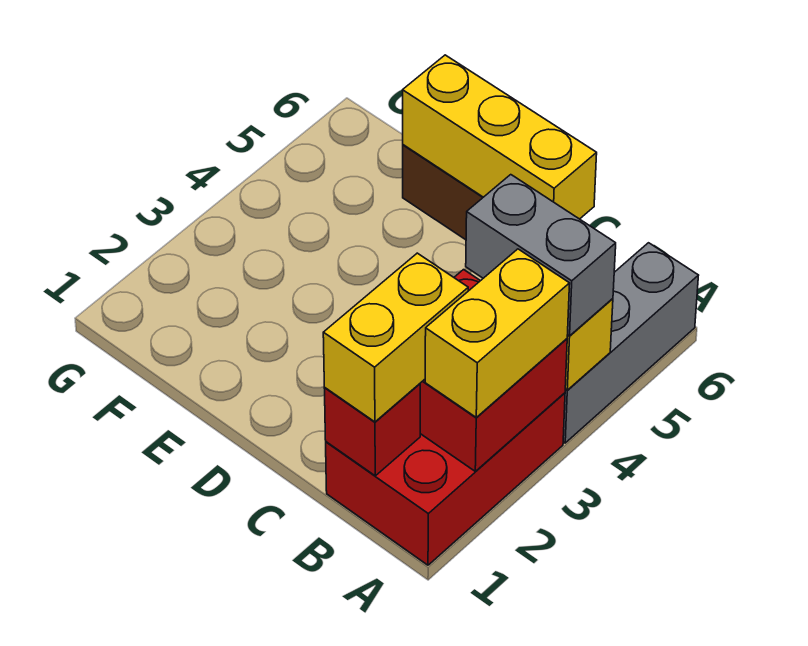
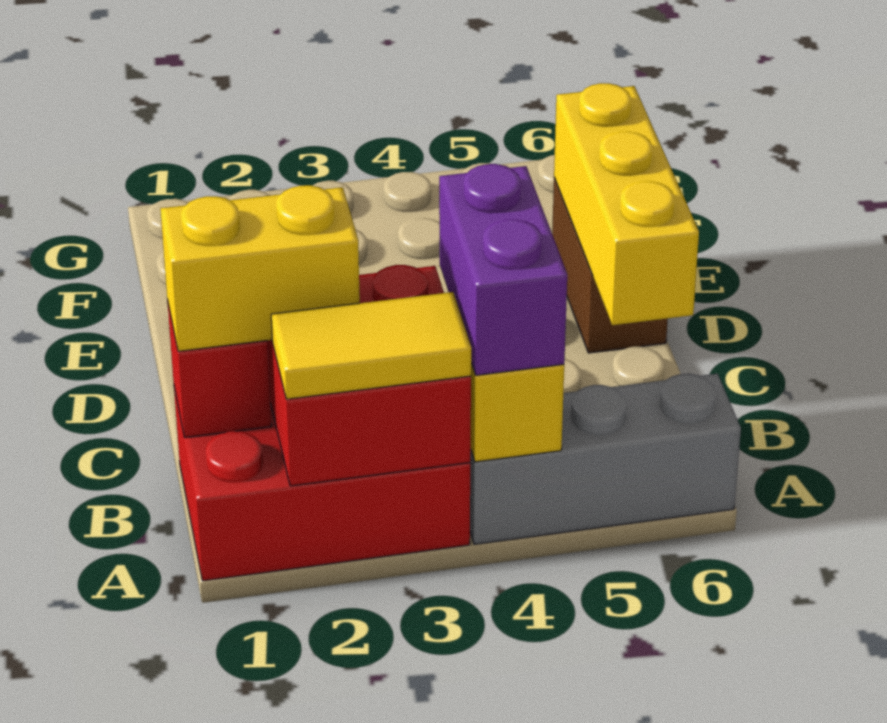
yellow 1x2 brick [425,249,570,417] -> yellow 1x2 tile [271,292,471,399]
grey 1x2 brick [466,175,616,336] -> purple 1x2 brick [439,164,567,375]

